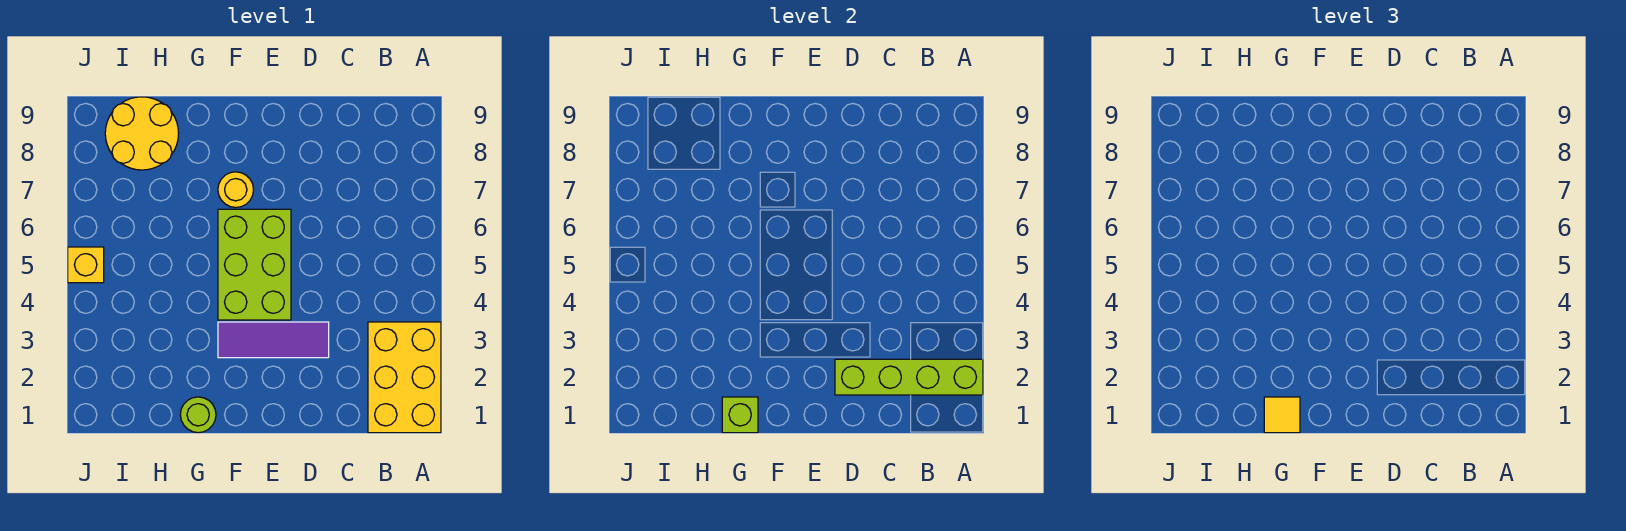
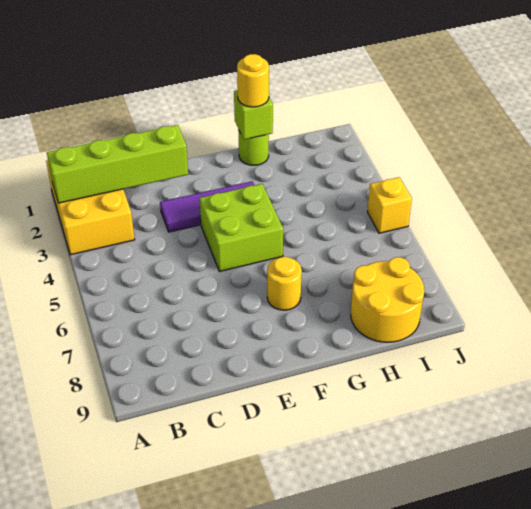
lime 2x3 brick [218,209,291,320] -> lime 2x2 brick [199,184,283,272]
yellow 1x1 tile [1264,397,1300,433] -> yellow 1x1 round brick [237,54,269,107]

